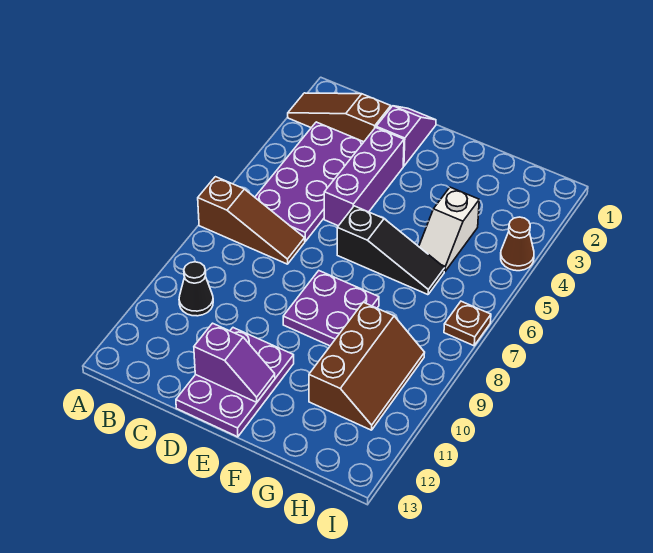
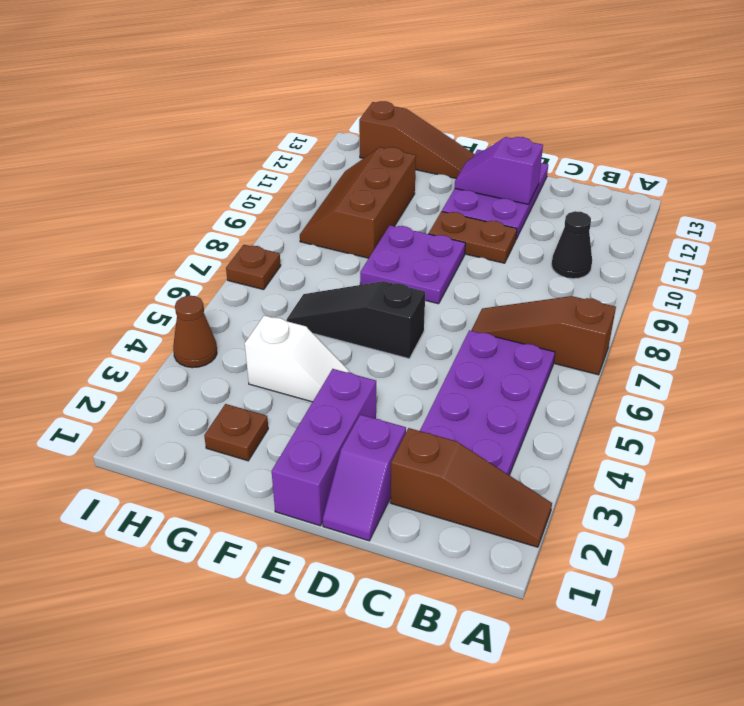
purple 1x3 brick [324,128,404,226] -> purple 1x3 brick moved to [272,369,376,526]
none -> brown 1x2 plate [429,211,517,263]
none -> brown 1x3 slope [359,101,474,178]
none -> brown 1x1 plate [204,404,268,461]
white 1x2 slope [419,187,479,271] -> white 1x2 slope turned to [245,315,349,402]

